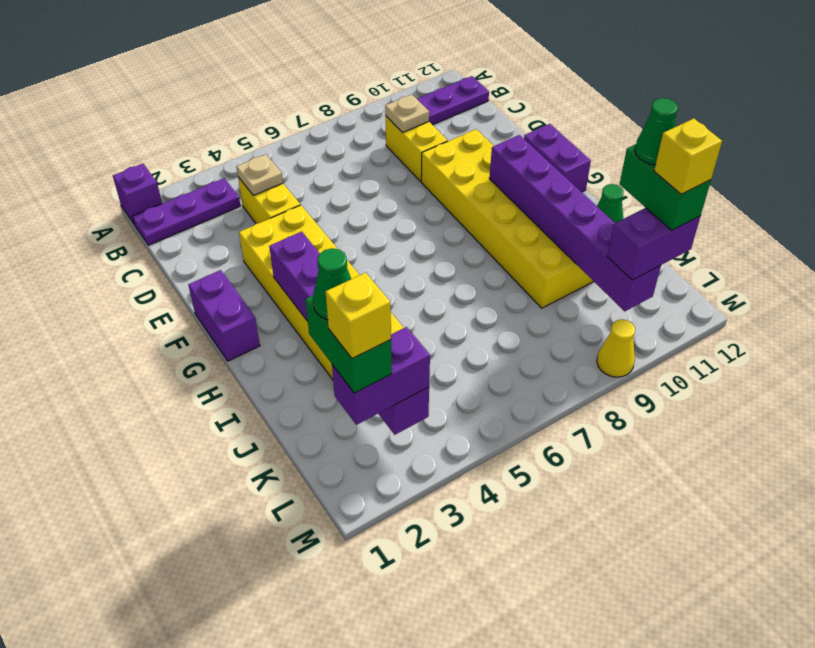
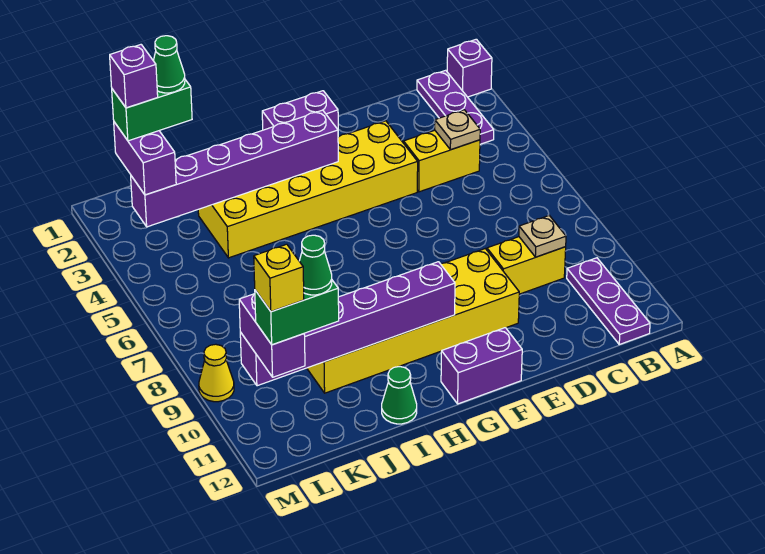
yellow 1x1 brick [326,273,391,358] -> purple 1x1 brick [110,45,158,108]

